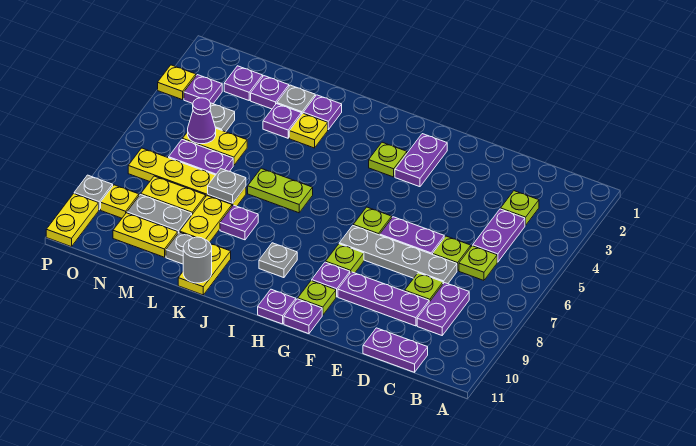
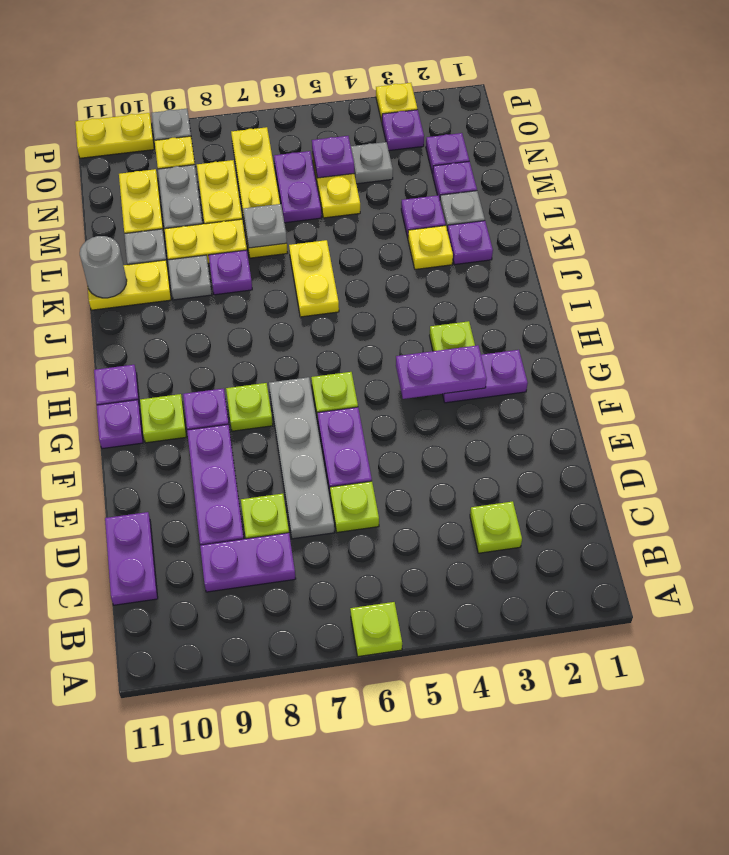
purple 1x2 plate [473,209,525,262] -> purple 1x2 plate moved to [396,345,487,399]
lime 1x1 plate [459,246,497,280] -> lime 1x1 plate moved to [350,602,402,657]
grey 1x1 plate [259,243,297,278] -> grey 1x1 plate moved to [168,255,212,300]
lime 1x2 plate [248,168,313,213] -> yellow 1x2 plate [289,240,339,317]
purple 1x1 cone [188,98,216,144] -> purple 1x1 plate [312,136,354,178]

